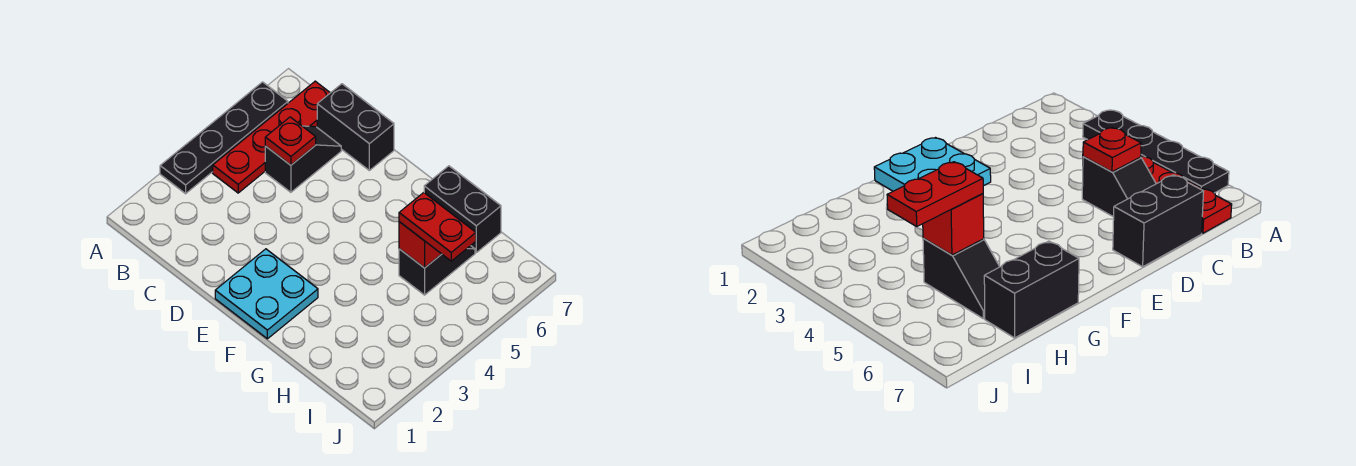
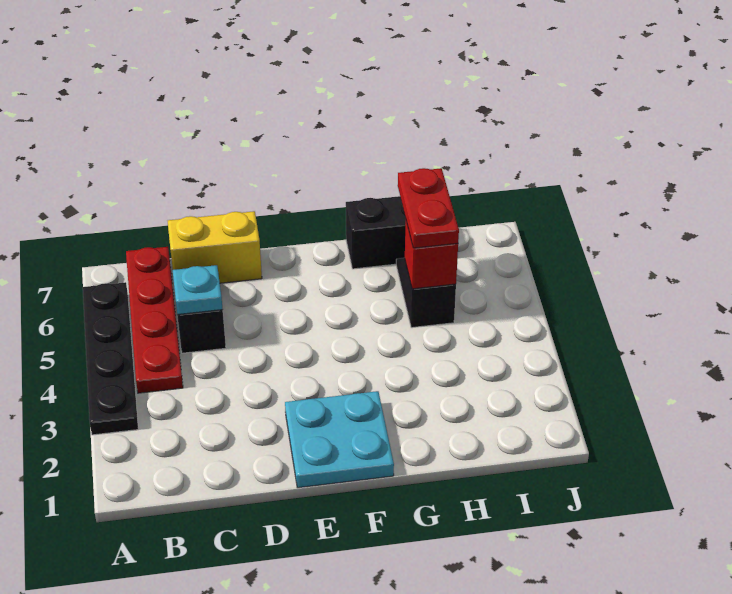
red 1x1 plate [265,117,316,165] -> cyan 1x1 plate [173,265,223,315]
black 1x2 brick [317,84,394,170] -> yellow 1x2 brick [168,211,262,283]
red 1x2 plate [399,193,476,261] -> red 1x2 plate turned to [398,168,459,248]

